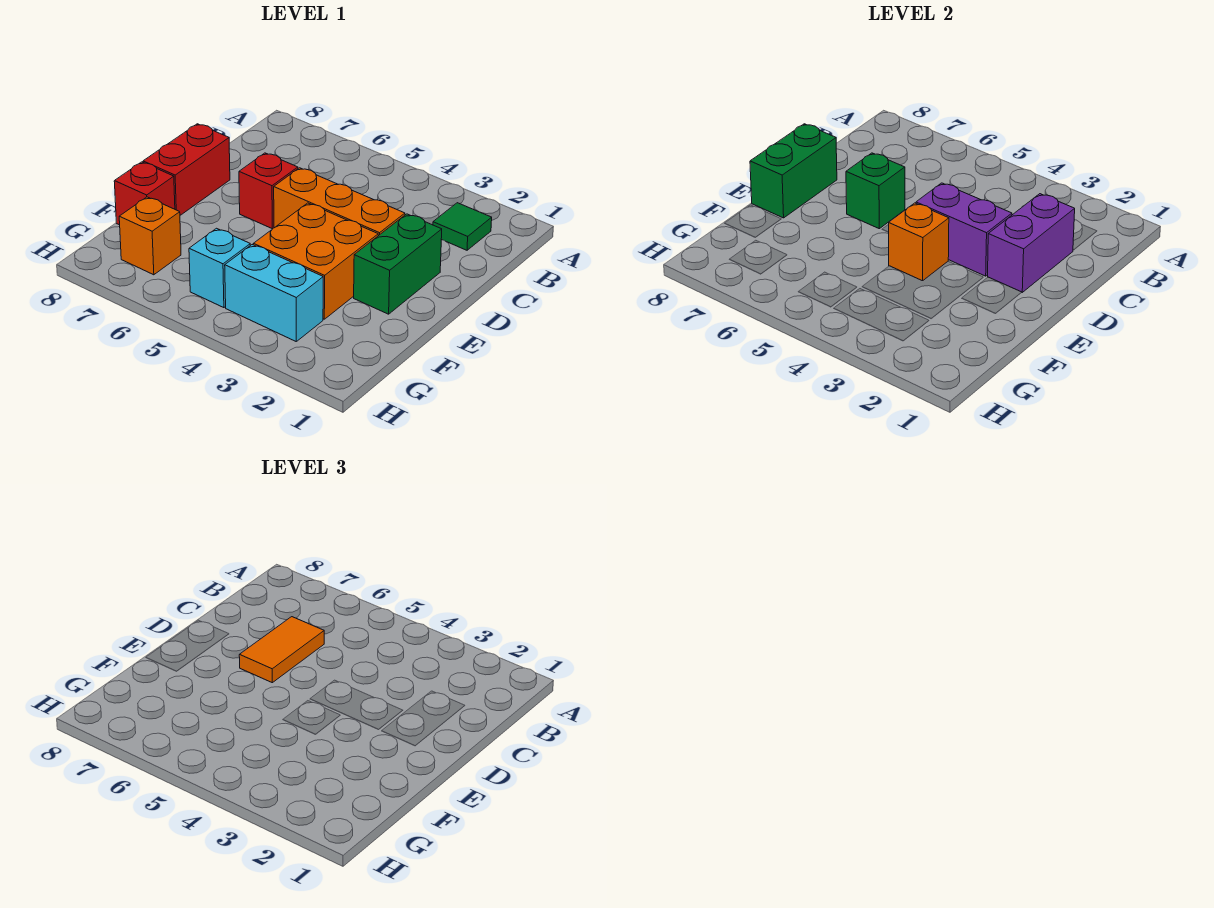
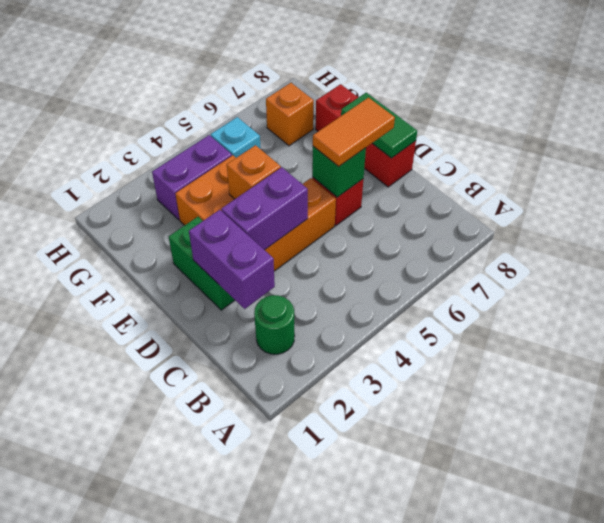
green 1x1 tile [433,203,492,250] -> green 1x1 round brick [254,295,295,354]
orange 1x2 tile [239,617,324,683] -> orange 1x2 tile turned to [313,98,395,166]
green 1x2 brick [750,124,837,218] -> green 1x2 tile [341,93,417,158]
cyan 1x2 brick [225,245,323,341] -> purple 1x2 brick [152,135,232,220]

